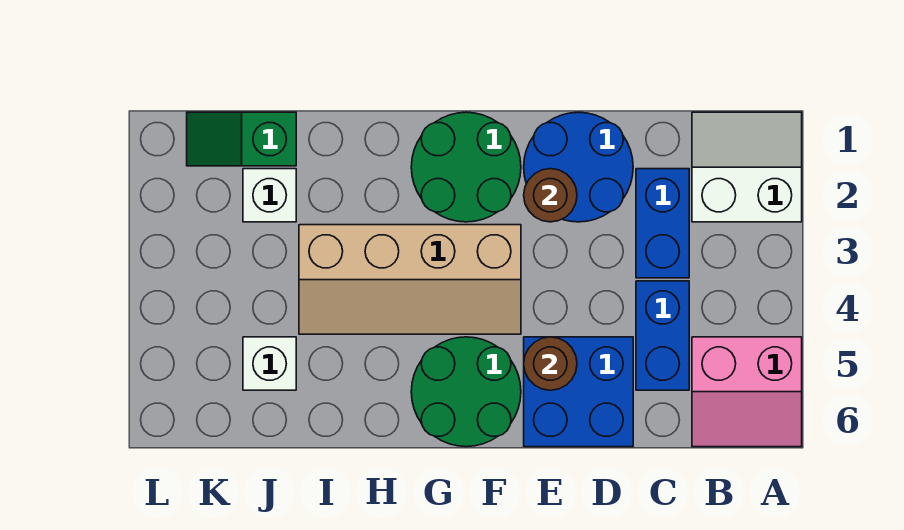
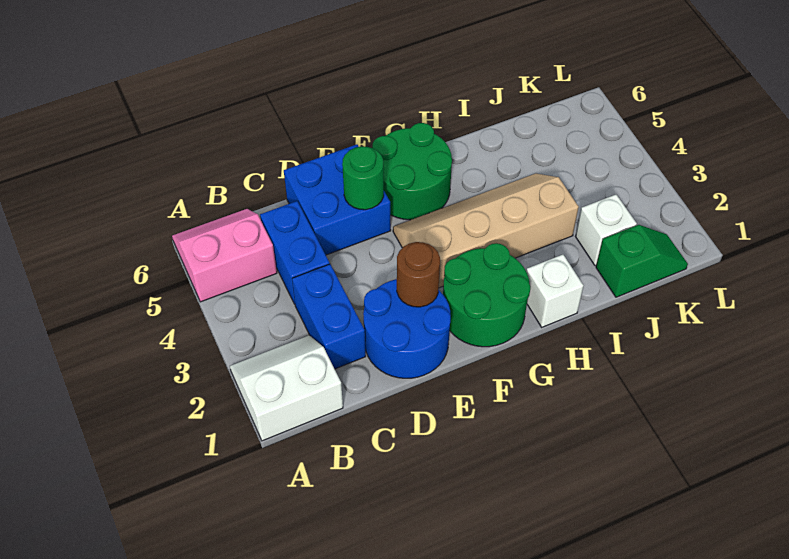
white 2x2 slope [692,112,802,222] -> white 2x2 slope turned to [230,335,343,441]
brown 1x1 round brick [524,337,577,390] -> green 1x1 round brick [342,146,384,210]
white 1x1 brick [243,337,296,390] -> white 1x1 brick moved to [526,255,583,327]

